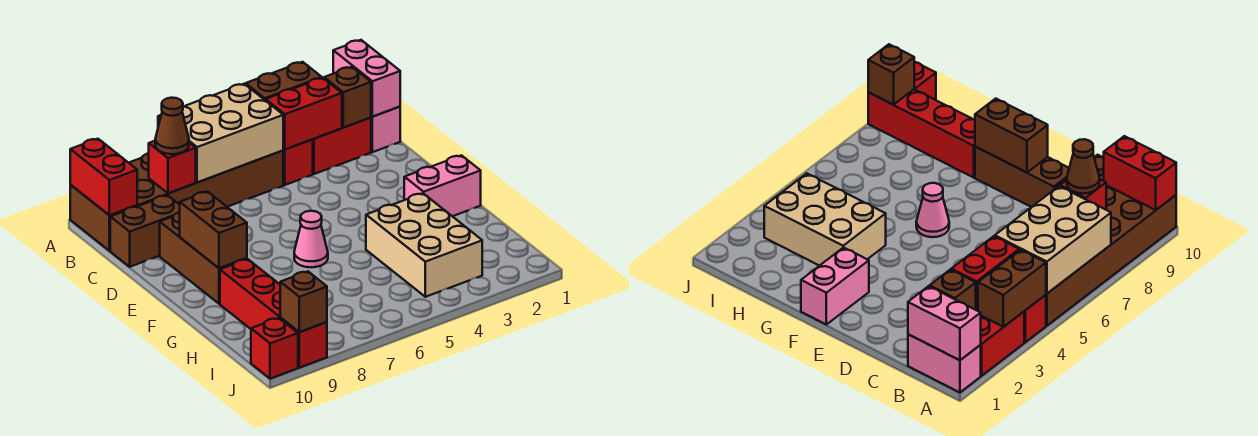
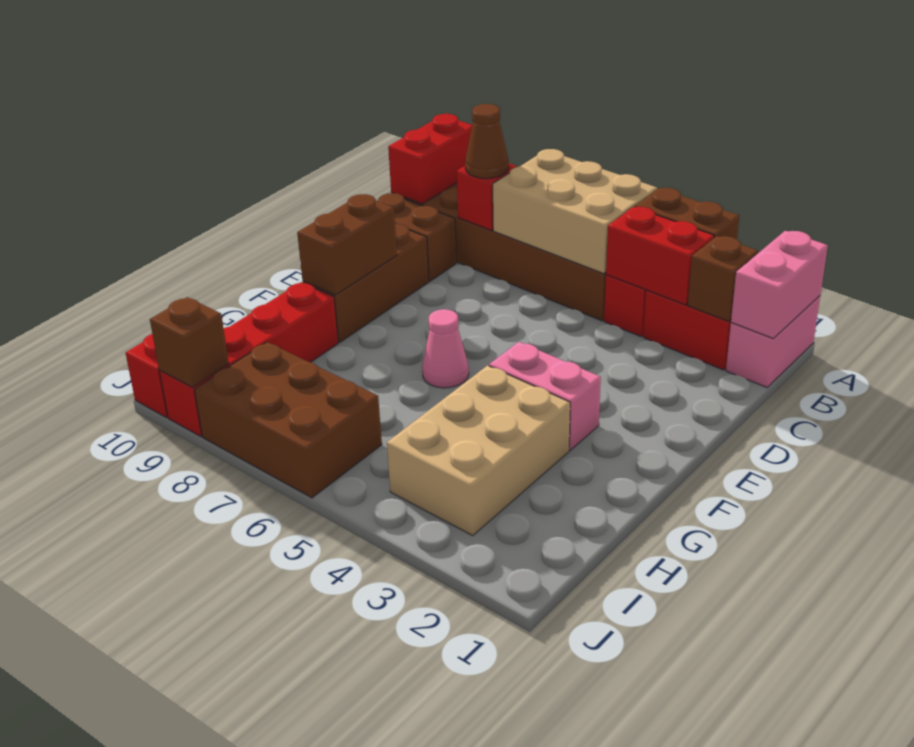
pink 1x2 brick [404,155,481,216] -> pink 1x2 brick moved to [489,342,601,450]
none -> brown 2x3 brick [194,342,382,498]

